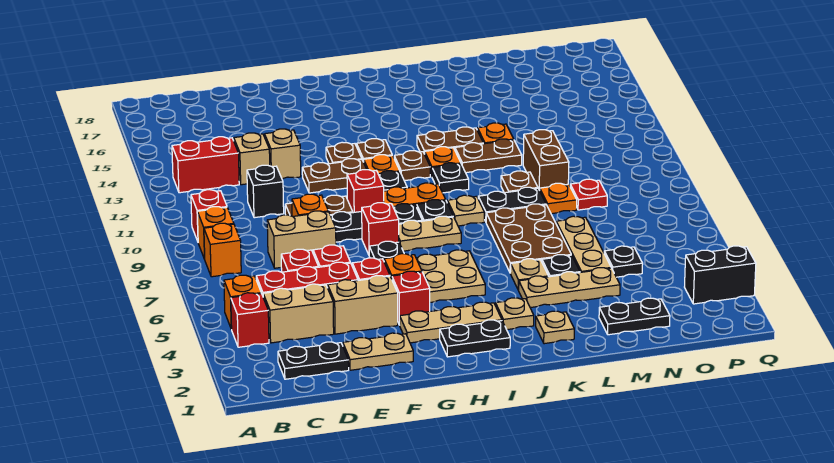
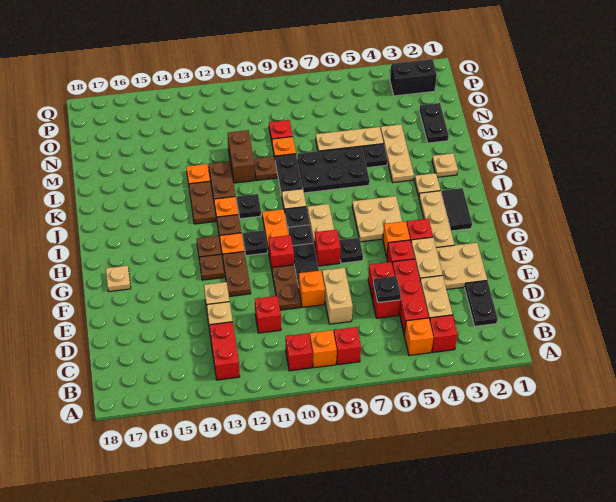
orange 1x1 brick [204,223,241,277] -> red 1x1 brick [334,327,361,365]
black 1x1 brick [247,165,284,218] -> red 1x1 brick [255,296,281,333]
tan 1x2 plate [343,333,413,370] -> tan 2x2 plate [436,243,487,290]
black 1x2 plate [440,320,510,357] -> black 1x2 tile [441,188,472,231]
tan 1x1 plate [510,259,548,290] -> tan 1x1 plate moved to [106,266,131,292]
brown 2x3 plate [486,204,571,272] -> black 2x3 plate [297,146,370,193]
brown 1x2 brick [523,130,569,190] -> brown 1x2 brick turned to [228,130,255,183]
black 1x1 plate [604,246,643,277] -> black 1x1 plate moved to [374,276,401,303]
black 1x2 brick [685,246,756,304] -> black 1x2 brick turned to [390,59,437,96]

